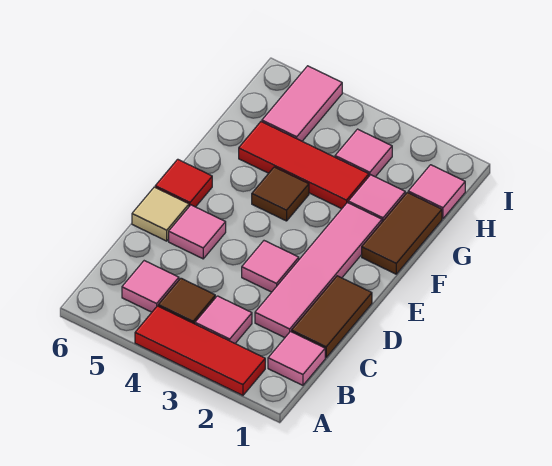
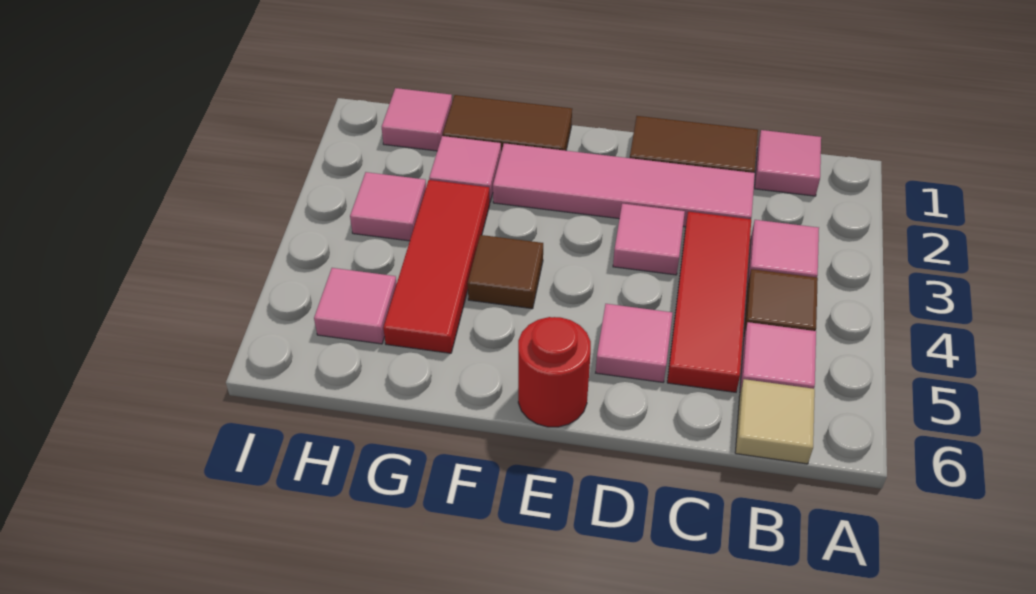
red 1x3 tile [135,306,265,395] -> red 1x3 tile moved to [667,212,751,392]
tan 1x1 tile [132,187,189,241] -> tan 1x1 tile moved to [735,379,815,464]
red 1x1 tile [155,159,212,207] -> red 1x1 round brick [518,317,591,427]
pink 1x2 tile [262,66,342,141] -> pink 1x1 tile [314,268,397,344]

